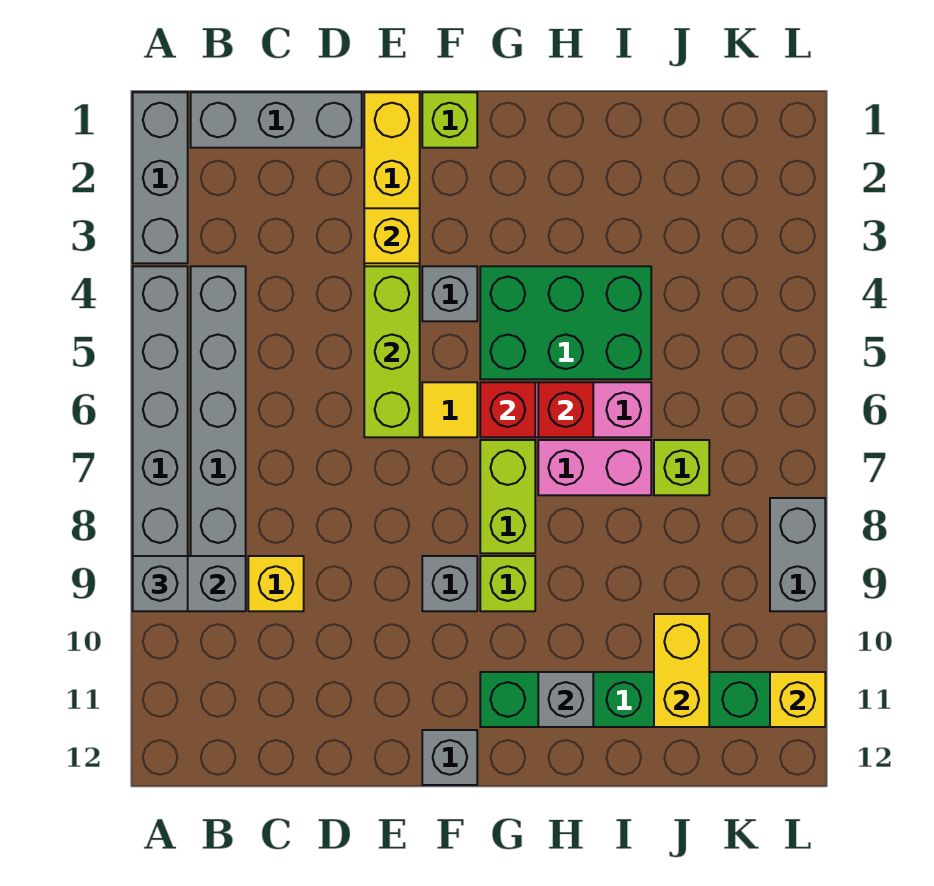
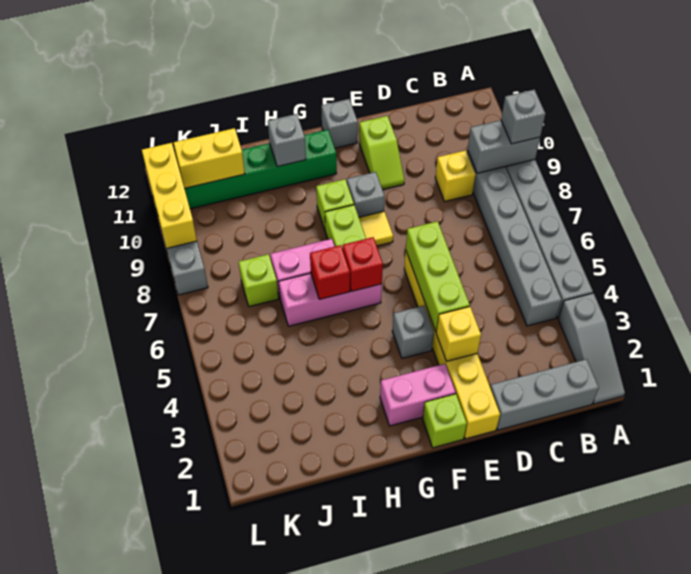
grey 1x3 brick [133,92,188,263] -> grey 1x3 slope [558,293,625,404]
none -> lime 1x2 slope [359,116,404,190]
none -> pink 1x2 brick [380,364,456,426]
yellow 1x1 tile [422,382,477,437] -> yellow 1x1 tile moved to [359,211,393,246]
green 2x3 brick [480,266,651,379] -> none
yellow 1x2 brick [654,614,709,727] -> yellow 1x2 brick turned to [174,128,245,188]
yellow 1x1 brick [770,672,825,727] -> yellow 1x3 brick [142,143,197,248]

